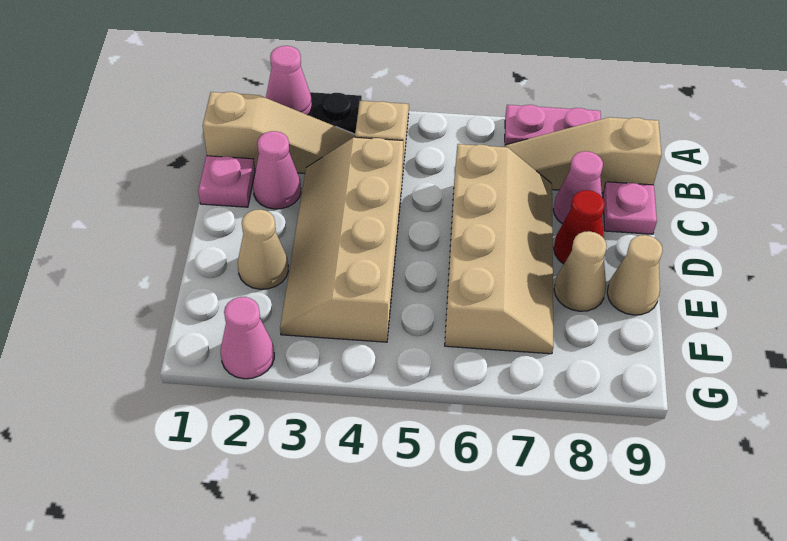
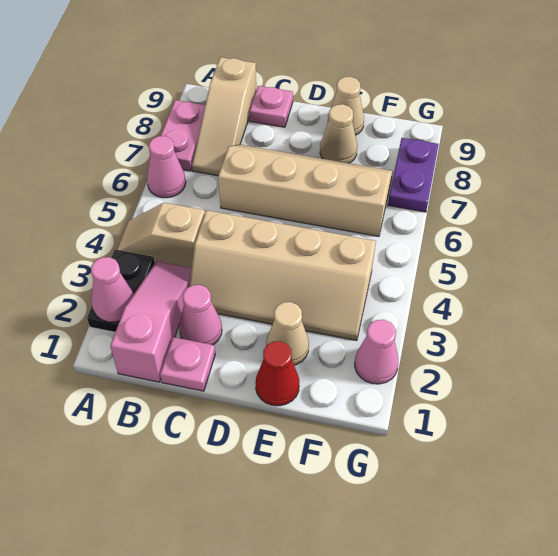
tan 1x3 slope [203,92,355,173] -> pink 1x3 slope [110,261,191,382]
pink 1x1 cone [553,151,603,224] -> pink 1x1 cone moved to [147,136,186,198]
red 1x1 cone [554,190,605,264] -> red 1x1 cone moved to [255,341,299,406]
none -> purple 1x2 plate [388,138,439,212]

